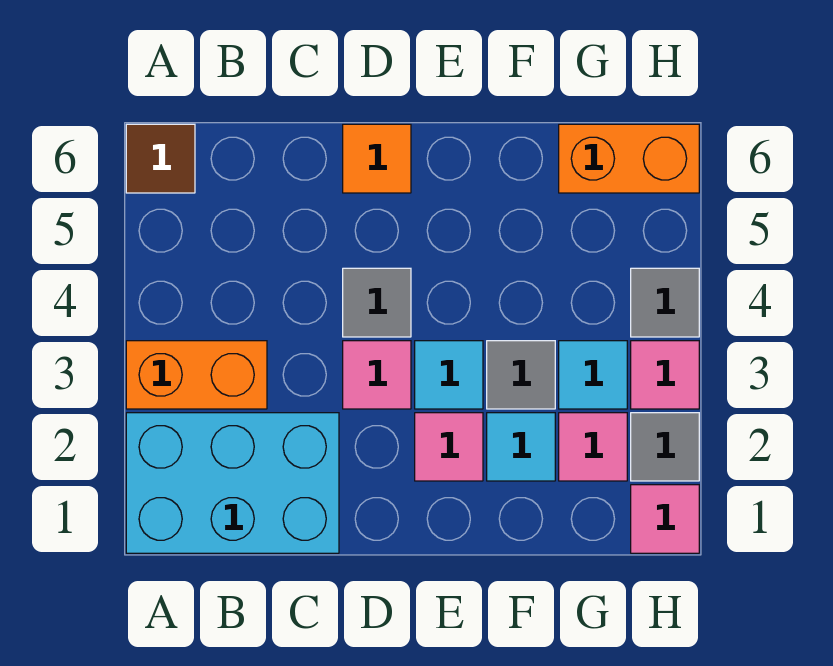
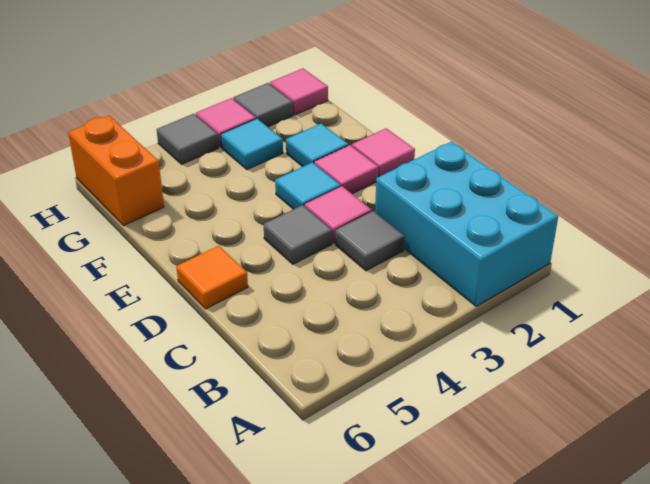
orange 1x2 brick [126,341,267,409] -> none
brown 1x1 tile [126,124,195,193] -> none
grey 1x1 tile [487,341,555,409] -> grey 1x1 tile moved to [335,211,405,271]
pink 1x1 tile [559,413,627,481] -> pink 1x1 tile moved to [352,128,415,177]

